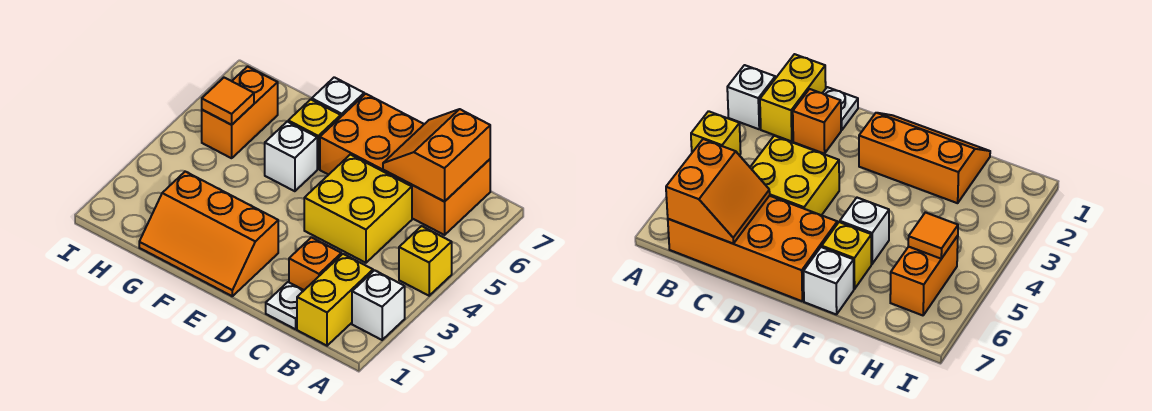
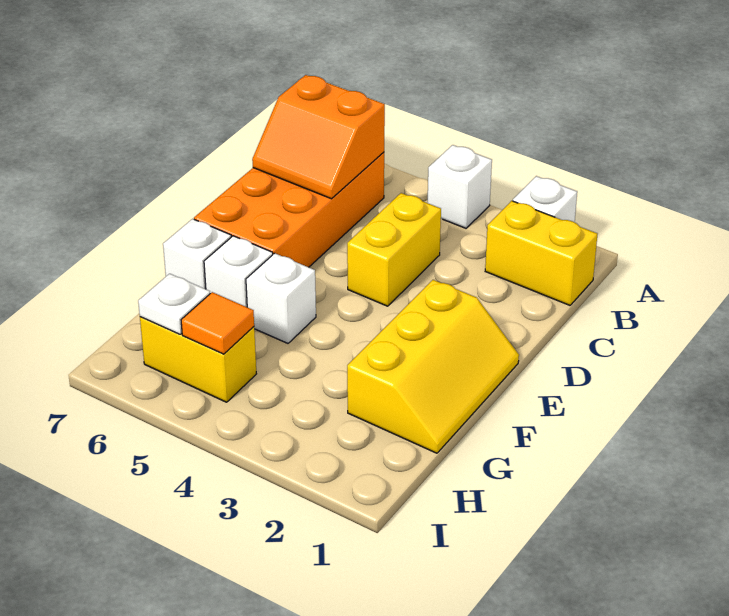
yellow 1x1 brick [399,226,452,296] -> white 1x1 brick [428,145,492,228]
white 1x1 plate [266,282,304,329] -> white 1x1 plate moved to [138,274,210,334]
orange 1x1 brick [289,237,341,290] -> none
yellow 2x2 brick [304,154,412,263] -> yellow 1x2 brick [347,193,441,306]
orange 2x3 slope [139,172,278,296] -> yellow 2x3 slope [347,280,519,453]
yellow 1x1 brick [288,99,341,169] -> white 1x1 brick [204,236,273,307]
orange 1x2 brick [202,66,278,158] -> yellow 1x2 brick [140,317,256,402]

